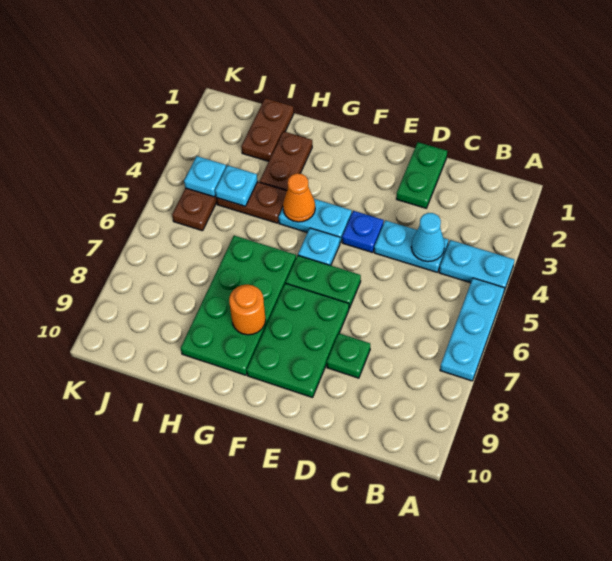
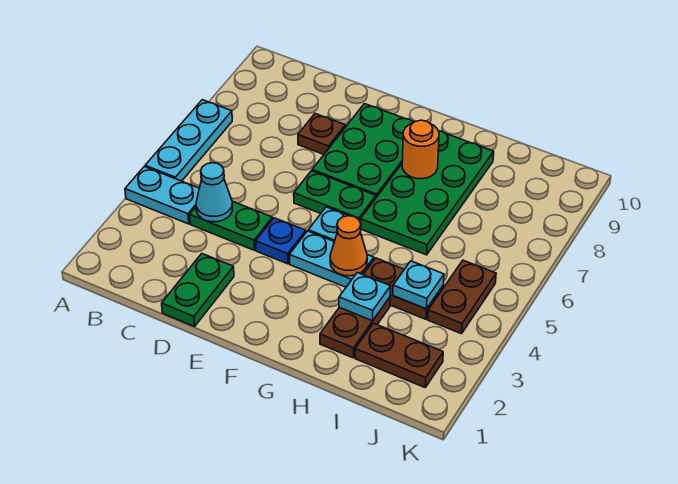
cyan 1x2 plate [374,220,448,272] -> green 1x2 plate [190,201,273,250]
green 1x1 plate [327,333,370,378] -> brown 1x1 plate [298,114,345,154]
brown 1x2 plate [241,98,294,161] -> brown 1x2 plate turned to [355,323,443,387]
cyan 1x1 plate [184,156,226,197] -> cyan 1x1 plate moved to [339,273,391,321]

